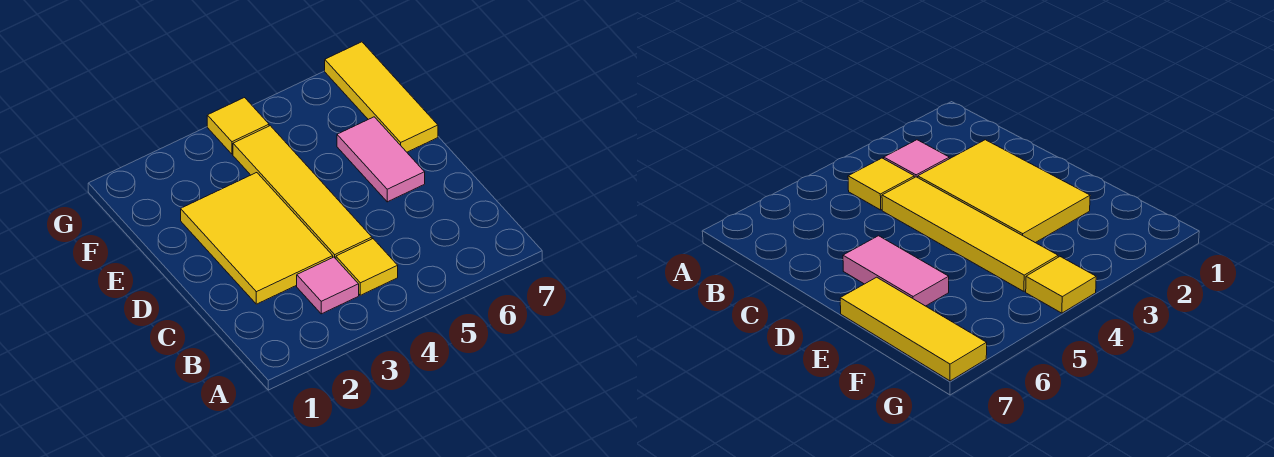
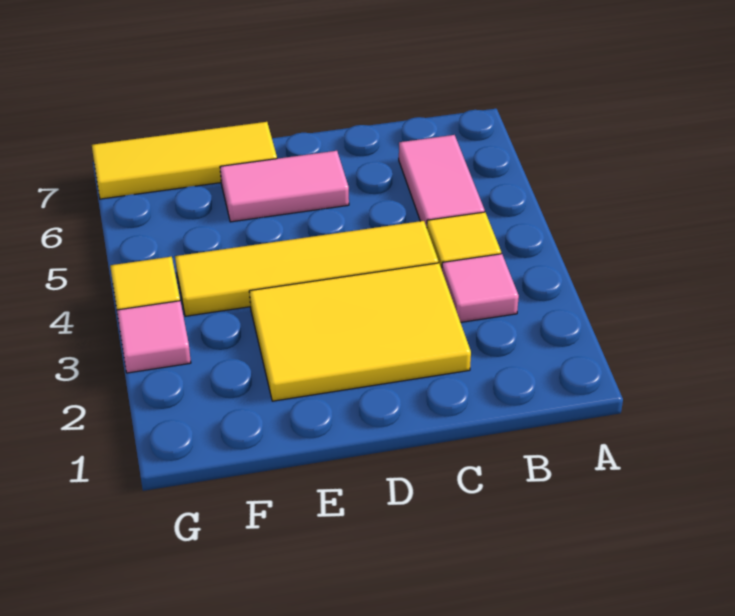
none -> pink 1x2 tile [399,135,485,227]
none -> pink 1x1 tile [117,301,191,373]

